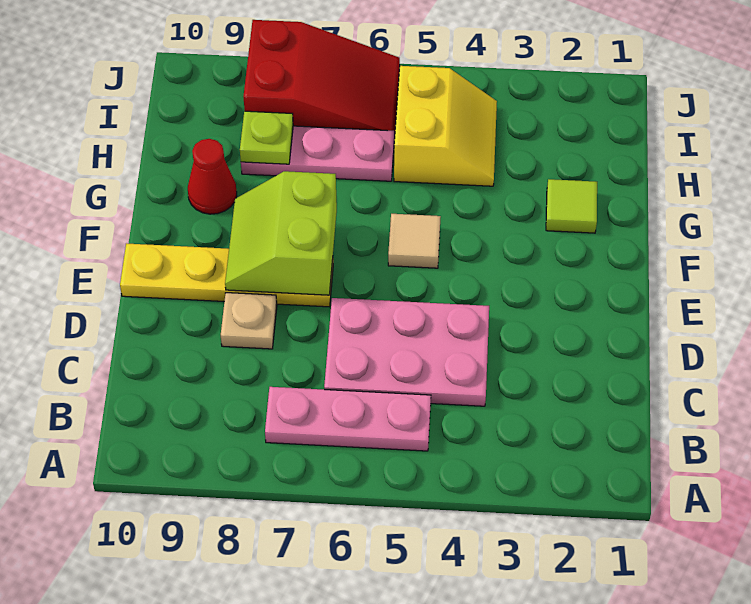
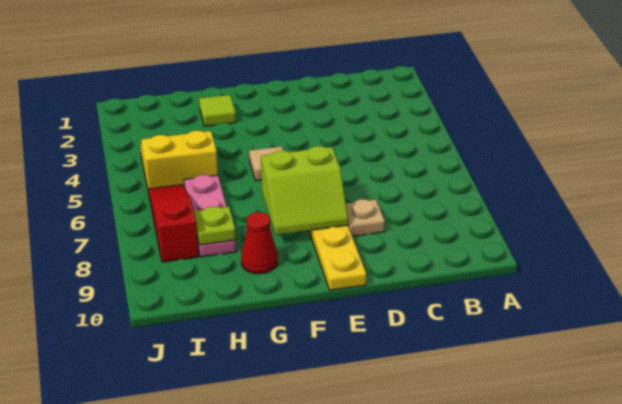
pink 1x3 plate [265,387,431,451] -> none
pink 2x3 plate [324,298,489,406] -> none
red 2x3 slope [243,20,400,138] -> red 1x3 slope [148,185,198,262]

